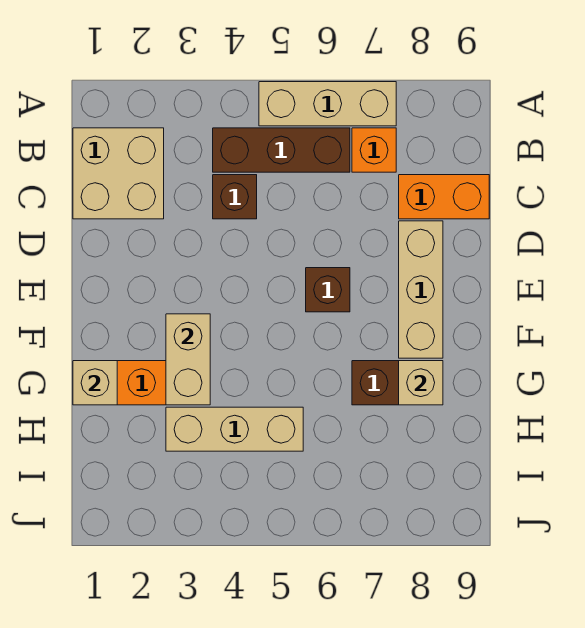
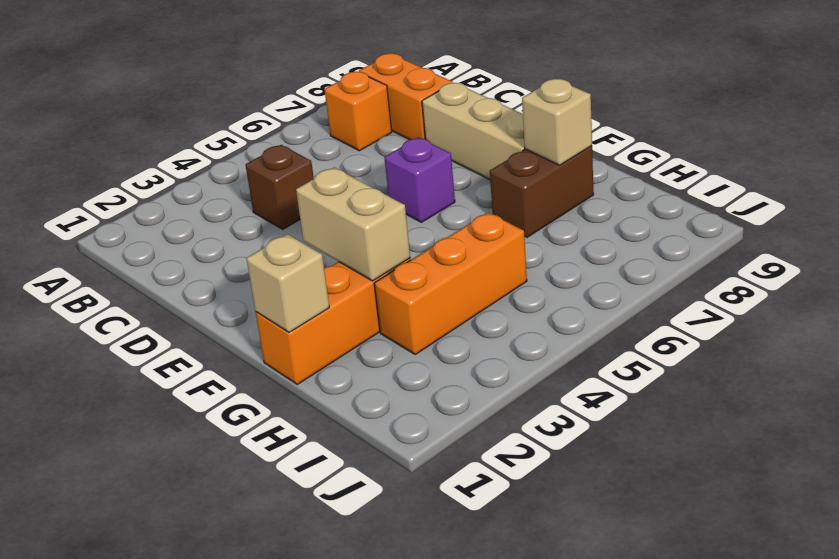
tan 1x3 brick [259,82,396,126] -> none
tan 2x2 brick [73,128,164,219] -> none
brown 1x3 brick [213,128,350,172] -> none
orange 1x2 brick [399,175,489,219] -> orange 1x2 brick turned to [359,53,453,140]
brown 1x1 brick [306,268,350,312] -> purple 1x1 brick [384,137,455,222]
tan 1x3 brick [166,407,303,451] -> orange 1x3 brick [374,212,527,354]

